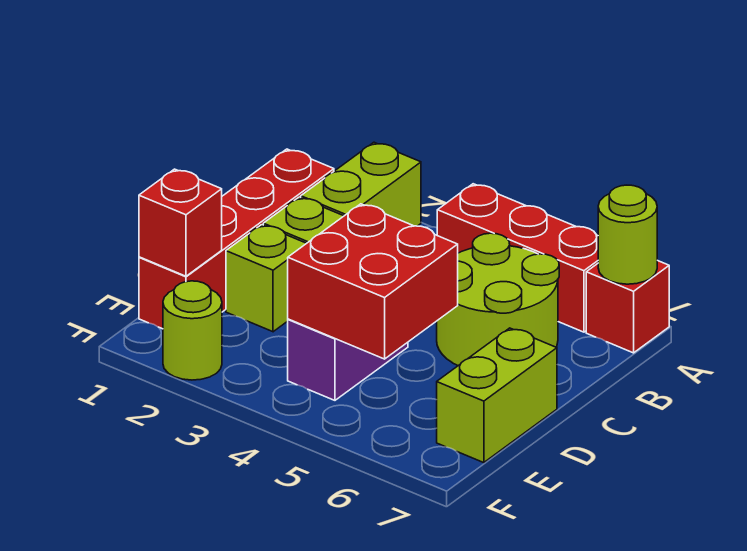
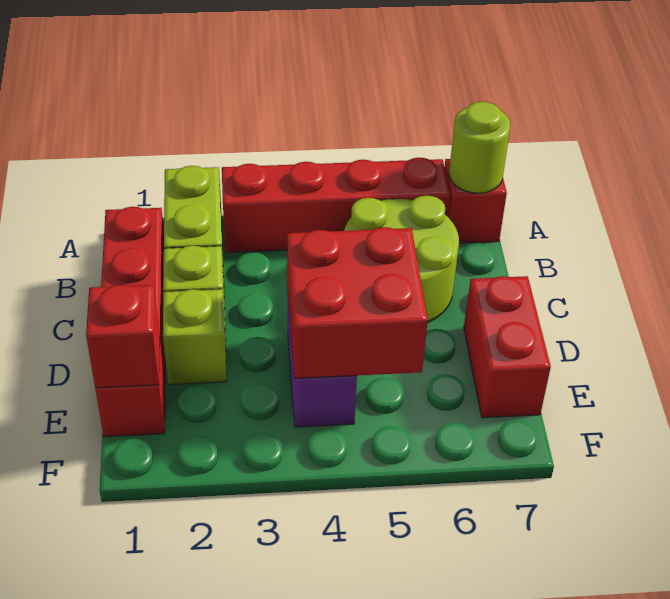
red 1x3 brick [437,184,598,332] -> red 1x4 brick [222,158,450,253]
lime 1x2 brick [437,328,557,463] -> red 1x2 brick [464,276,551,418]
lime 1x1 round brick [163,281,222,380] -> none

